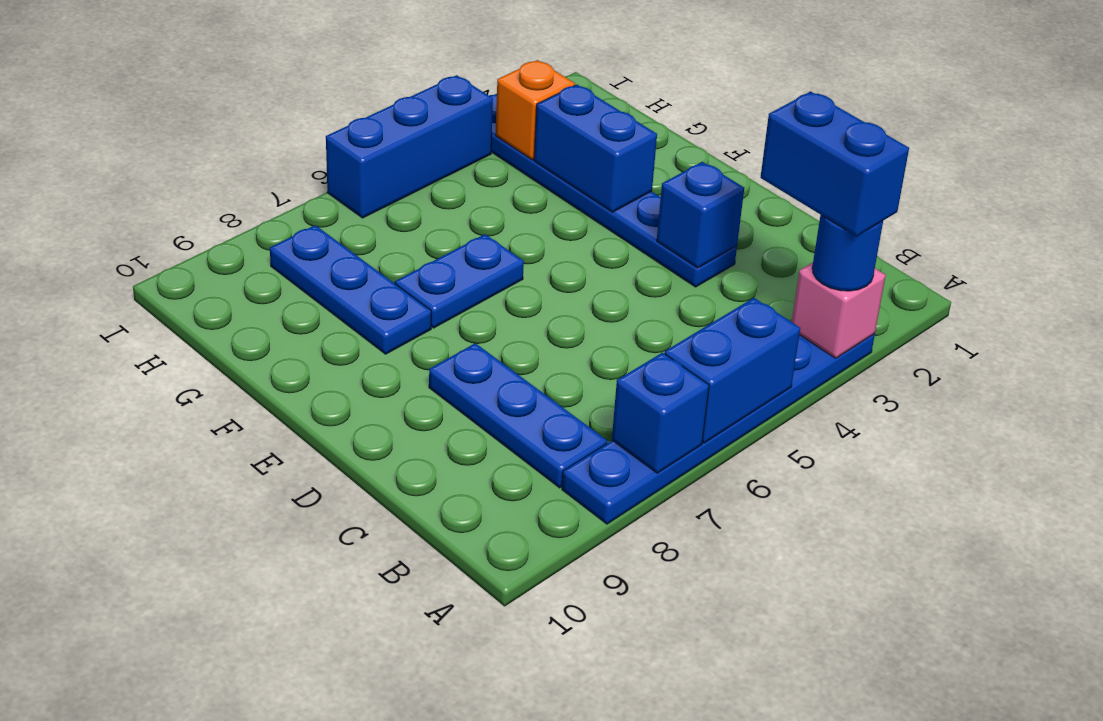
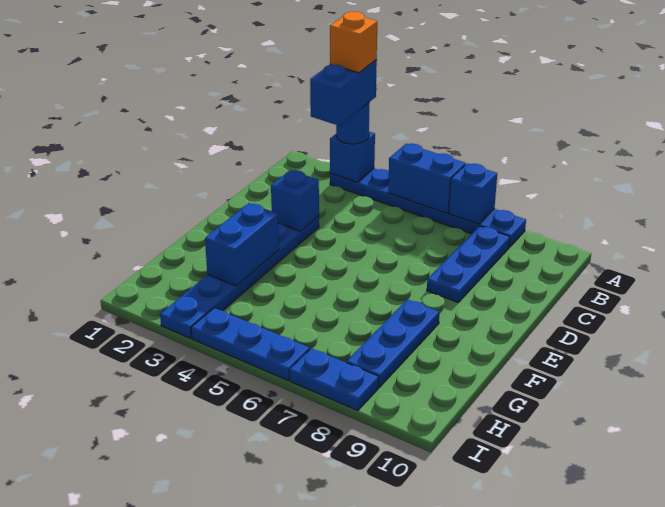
pink 1x1 brick [792,262,886,358] -> blue 1x1 brick [330,132,375,182]
blue 1x2 plate [395,234,524,328] -> blue 1x2 plate moved to [290,348,379,410]
orange 1x1 brick [496,60,575,160] -> orange 1x1 brick moved to [330,12,377,73]
blue 1x3 brick [326,75,493,218] -> blue 1x3 plate [191,308,310,380]

